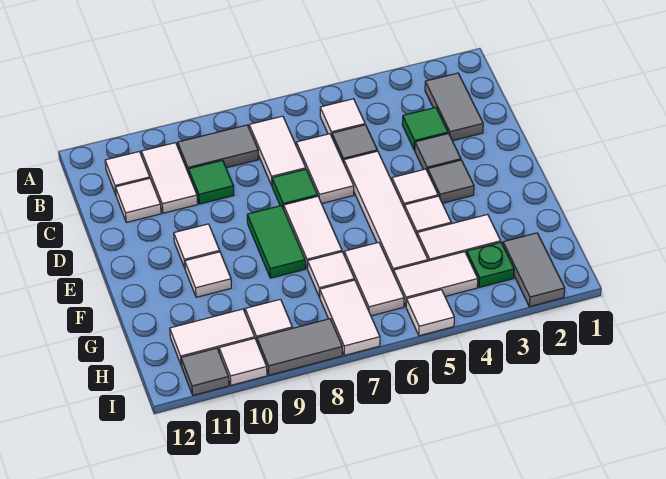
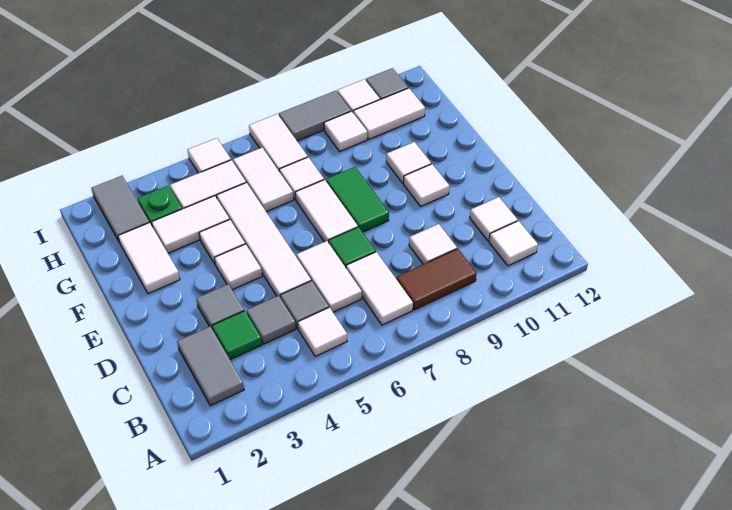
grey 1x2 tile [178,125,259,173] -> brown 1x2 tile [396,249,477,310]
white 1x2 tile [141,143,198,213] -> white 1x2 tile moved to [118,223,180,294]
green 1x1 tile [188,160,234,204] -> white 1x1 tile [409,224,457,264]
grey 1x1 tile [428,160,474,203] -> grey 1x1 tile moved to [247,296,296,344]

